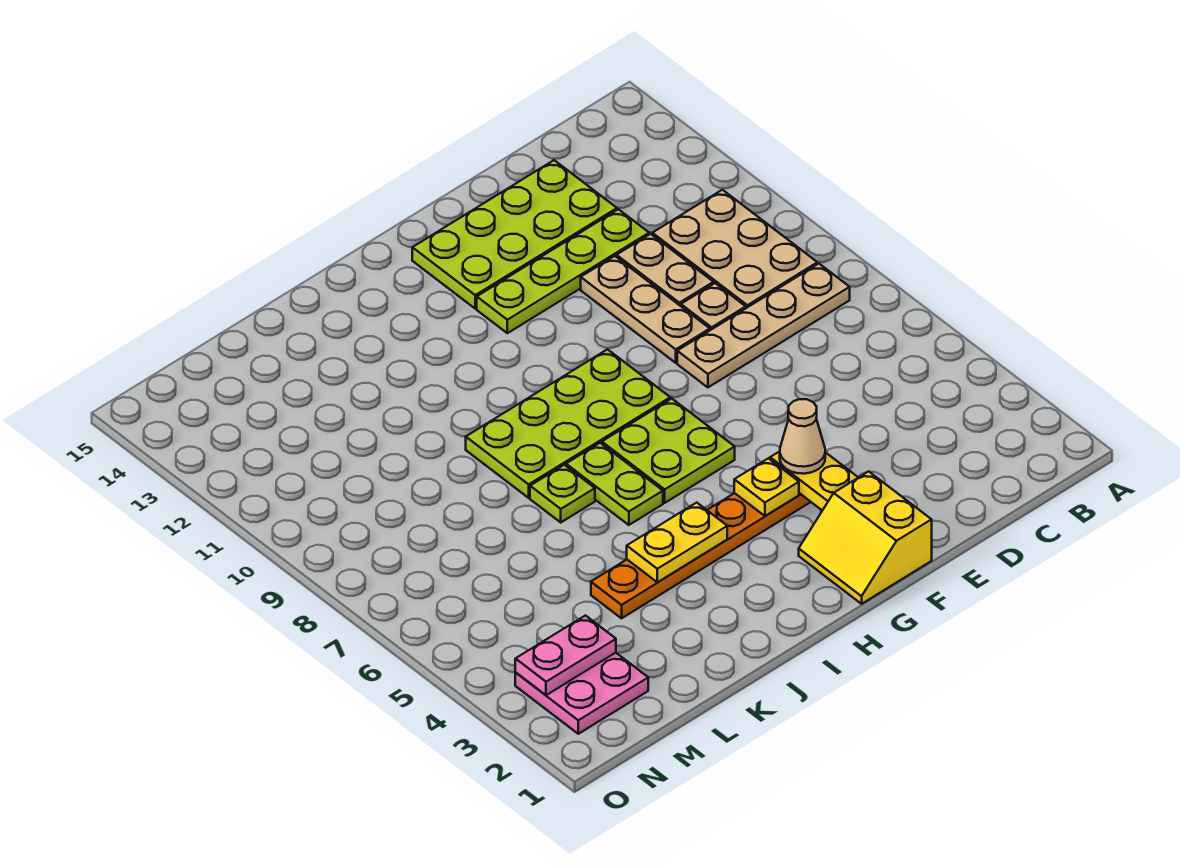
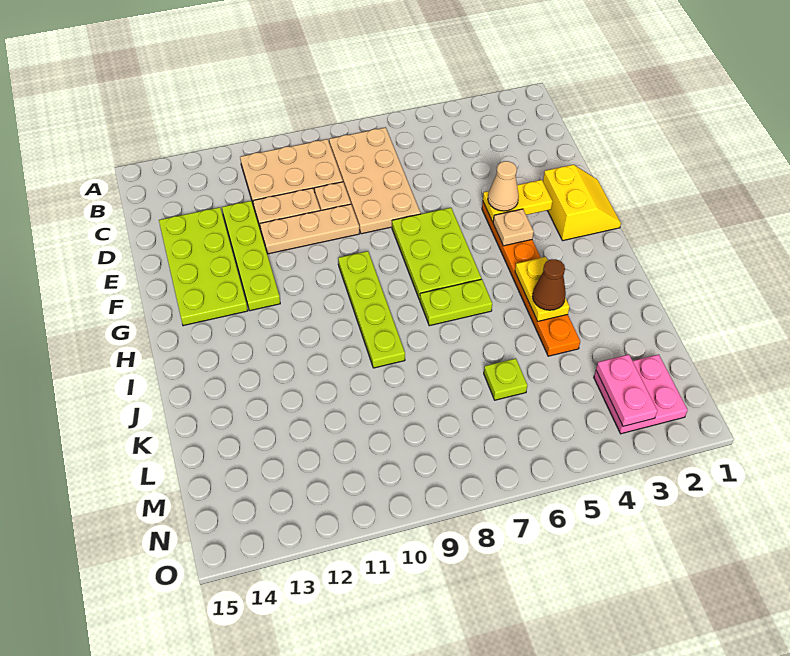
tan 1x4 plate [677,264,850,387] -> tan 2x4 plate [329,127,421,234]
yellow 2x2 slope [799,471,932,604] -> yellow 2x2 slope turned to [543,165,621,241]
yellow 1x1 plate [734,458,799,516] -> tan 1x1 plate [493,209,534,246]
lime 2x2 plate [602,399,735,503] -> lime 2x3 plate [392,208,482,300]
lime 2x4 plate [466,349,670,498] -> lime 1x4 plate [338,251,405,368]
none -> brown 1x1 cone [532,259,566,310]
lime 1x1 plate [530,465,595,522] -> lime 1x1 plate moved to [484,358,527,400]

